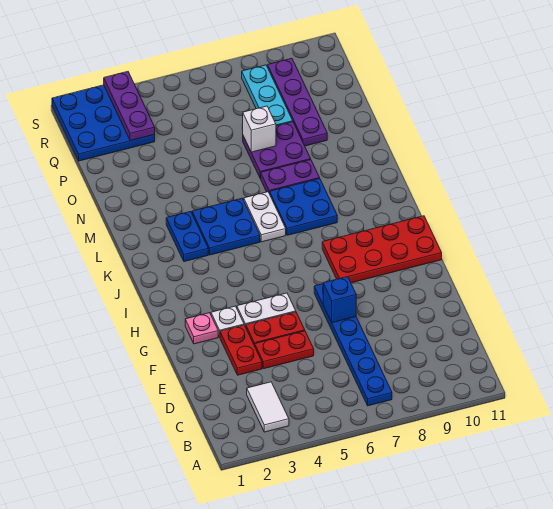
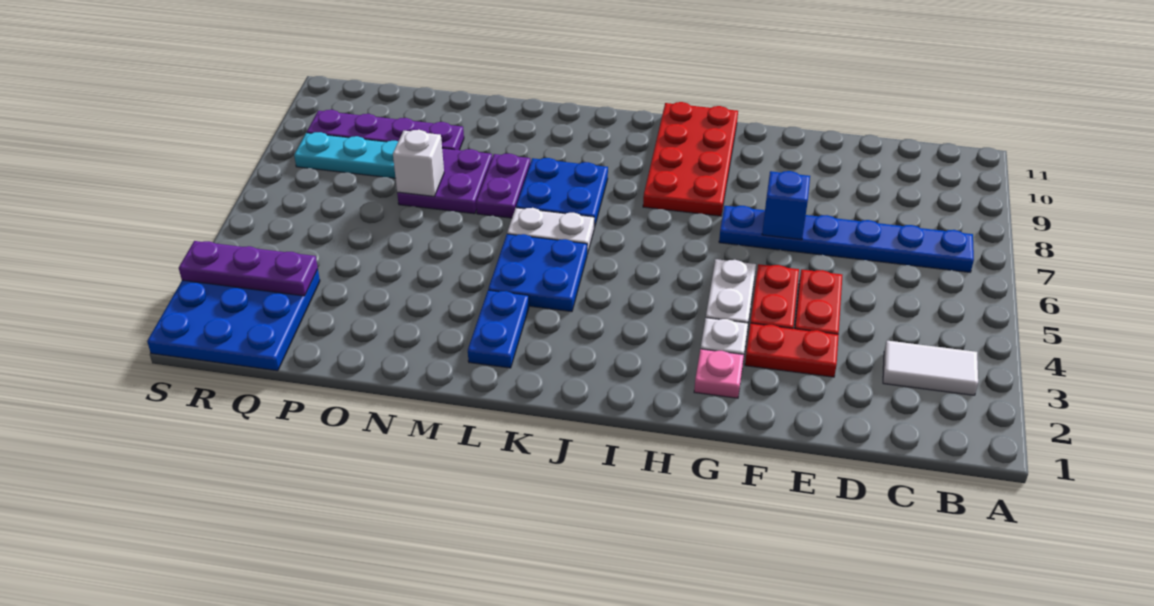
blue 1x2 plate [166,211,208,262] -> blue 1x2 plate turned to [468,290,529,368]

